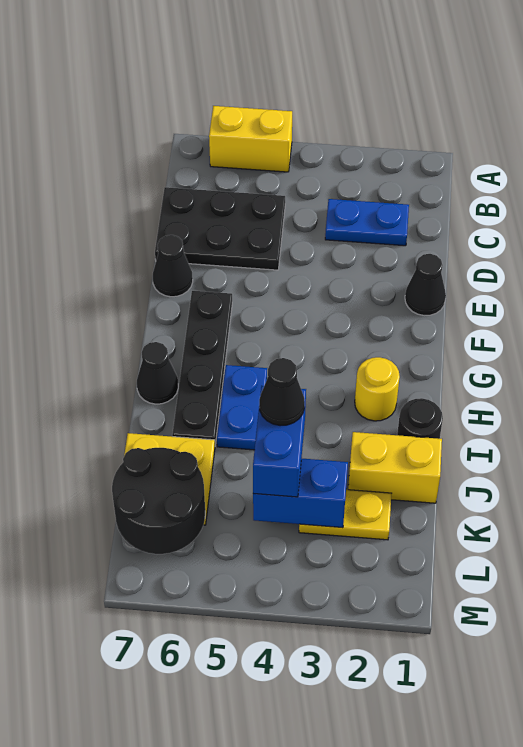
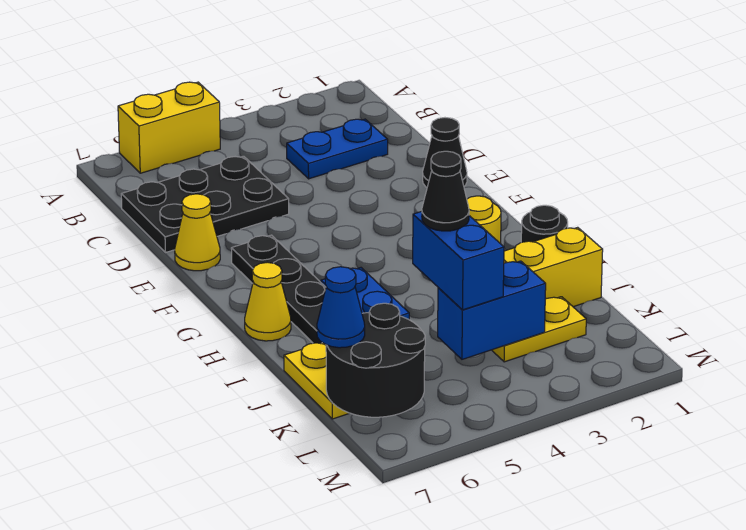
black 1x1 cone [153,235,193,297] -> yellow 1x1 cone [175,194,220,271]
black 1x1 cone [137,342,178,404] -> yellow 1x1 cone [245,262,291,341]
none -> blue 1x1 cone [317,267,365,348]

